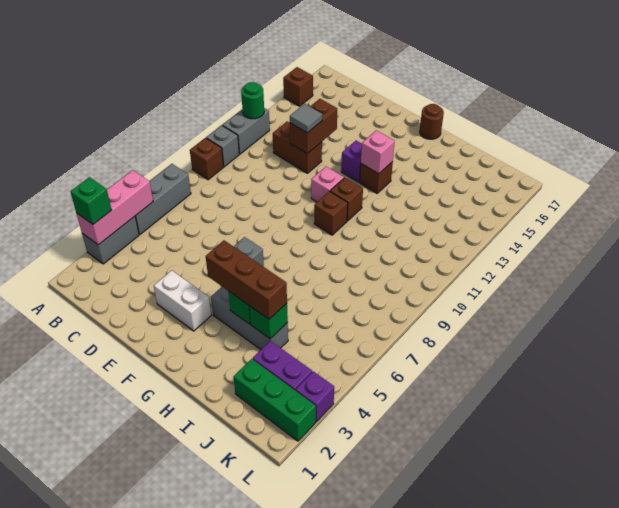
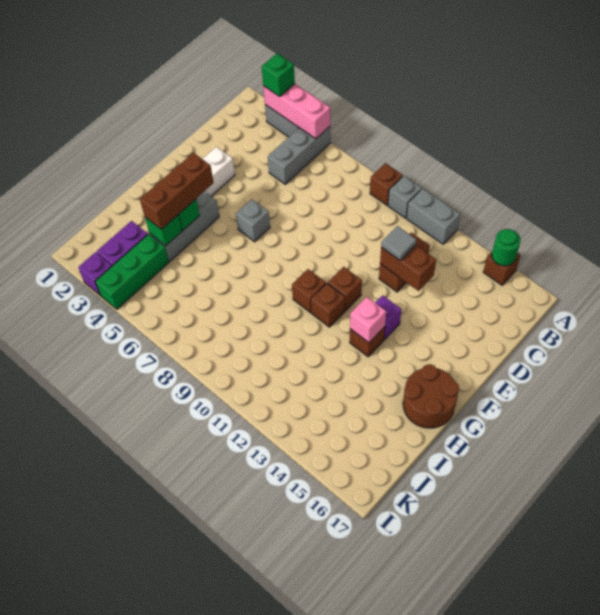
grey 1x3 brick [135,164,191,234] -> grey 1x3 brick turned to [268,127,331,184]
green 1x1 round brick [241,82,264,119] -> green 1x1 round brick moved to [492,229,521,266]
pink 1x1 brick [311,166,344,202] -> brown 1x1 brick [328,267,362,310]
brown 1x1 round brick [420,104,444,139] -> brown 2x2 round brick [403,364,459,428]
green 1x3 brick [234,359,316,441] -> green 1x3 brick moved to [95,234,169,309]

